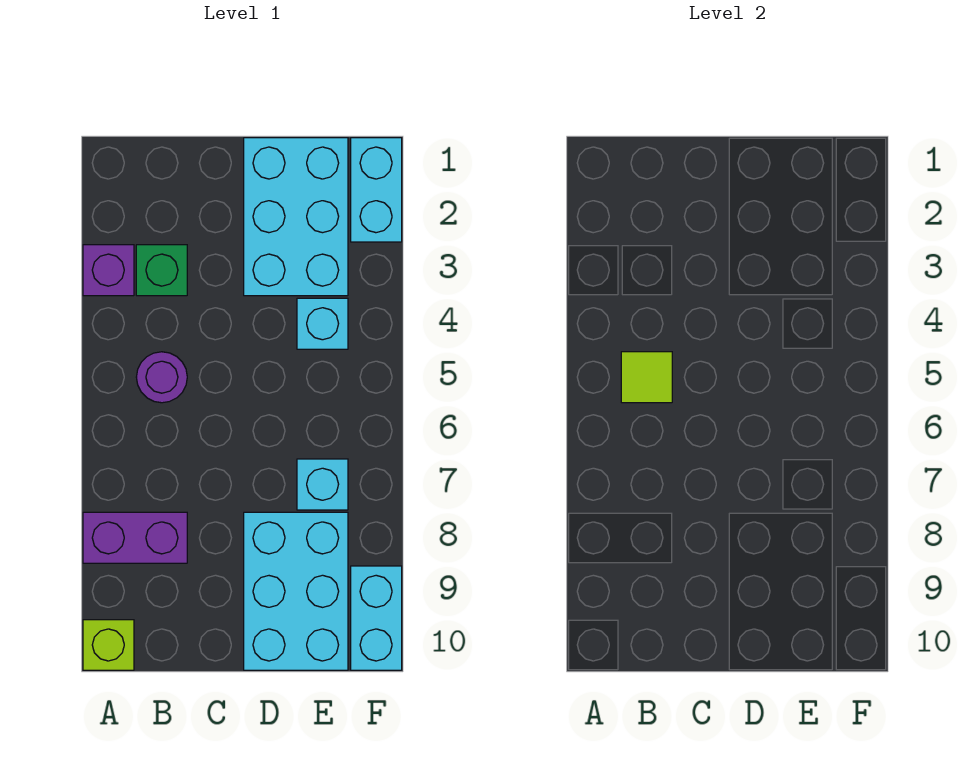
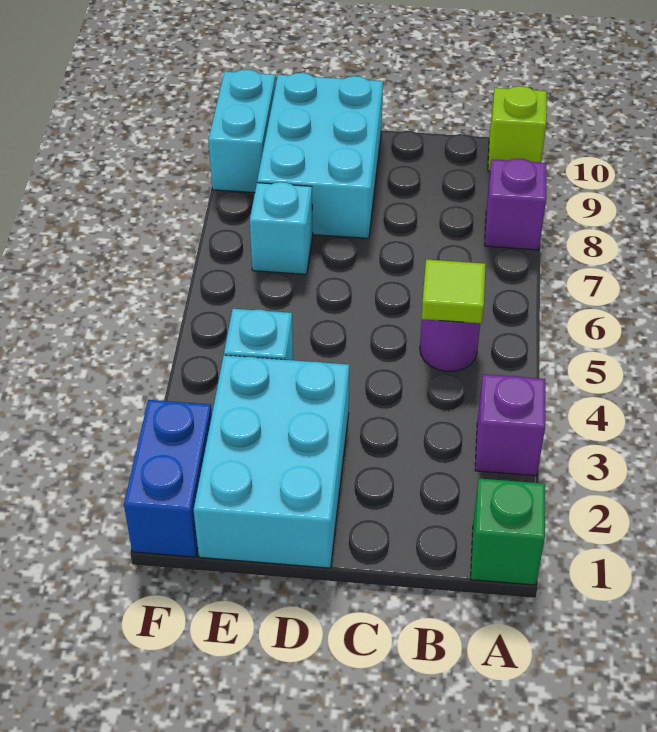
purple 1x2 brick [83,512,187,563] -> purple 1x1 brick [485,159,546,250]
green 1x1 brick [136,245,187,296] -> green 1x1 brick moved to [471,478,545,585]
cyan 1x2 brick [351,138,402,242] -> blue 1x2 brick [124,400,212,557]

